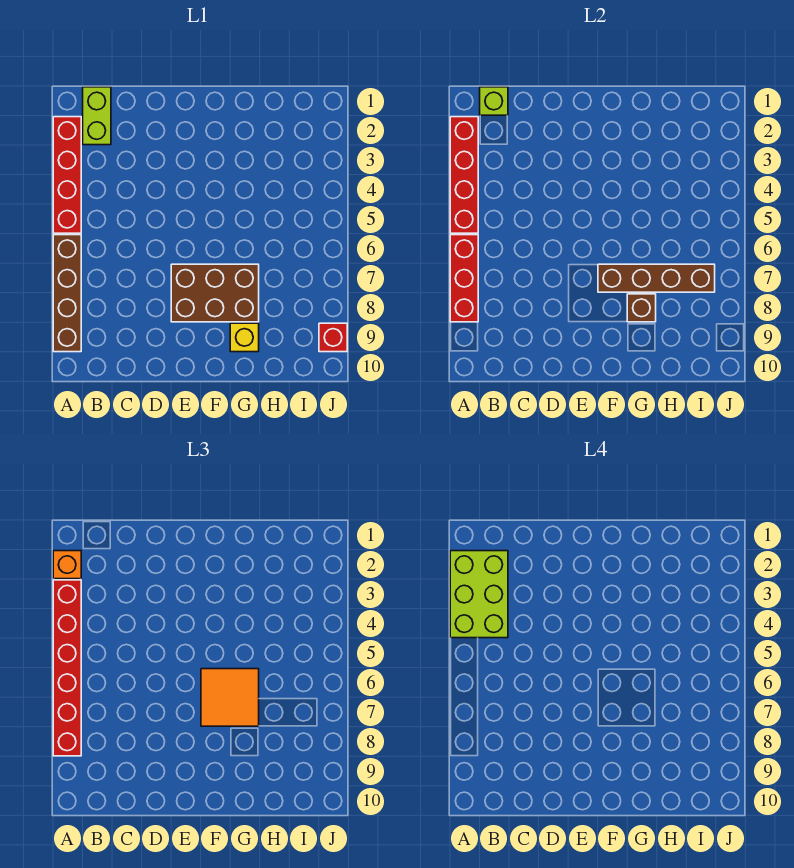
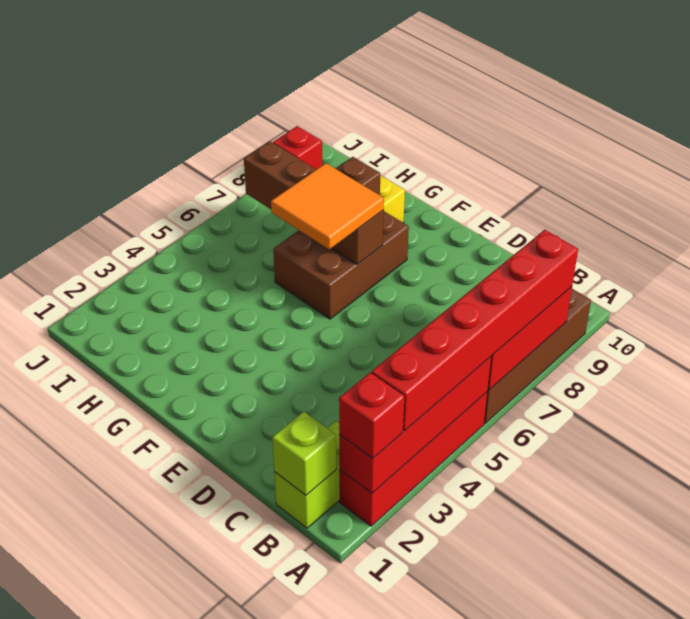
orange 1x1 brick [53,551,81,579] -> red 1x1 brick [339,372,405,458]
lime 2x3 brick [450,551,508,638] -> none
brown 2x3 brick [171,264,259,322] -> brown 2x3 brick turned to [273,211,409,319]

